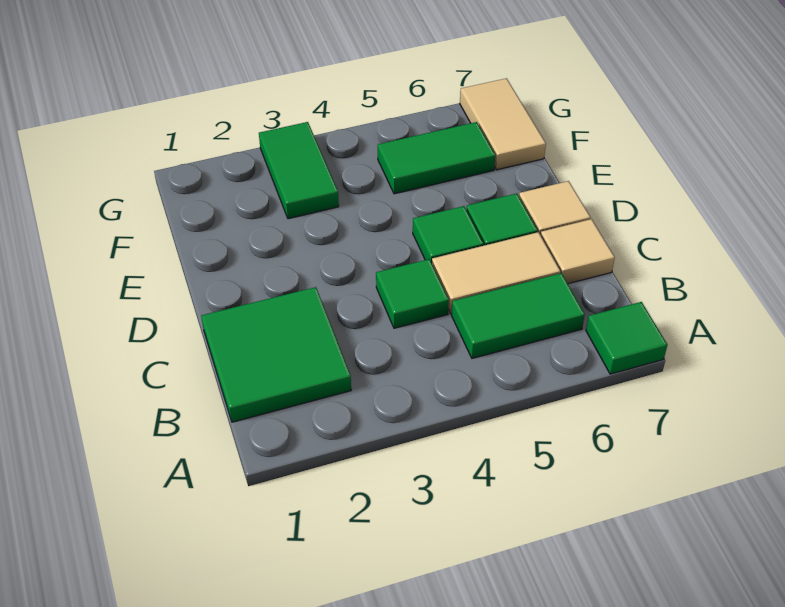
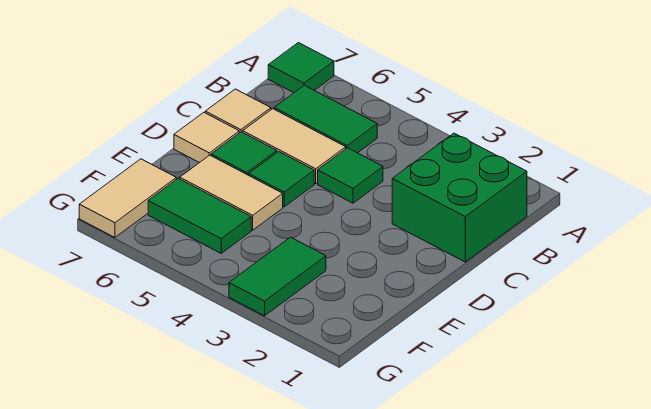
green 2x2 tile [201,287,351,422] -> green 2x2 brick [392,133,527,262]
none -> tan 1x2 tile [180,155,283,230]

